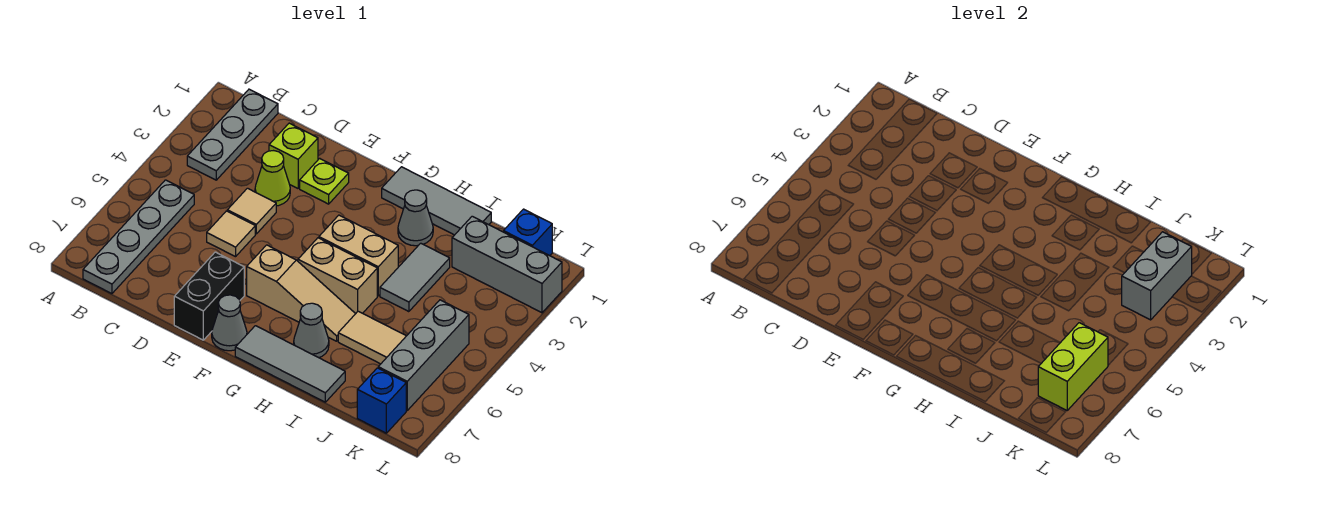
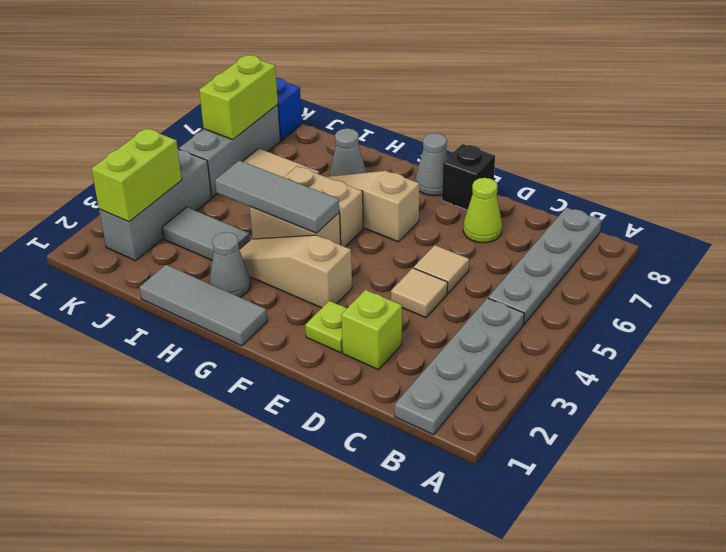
grey 1x3 plate [187,89,278,180] -> grey 1x4 plate [395,298,524,435]
lime 1x1 cone [255,151,290,206] -> lime 1x1 cone moved to [463,178,502,243]
black 1x2 brick [174,252,244,340] -> black 1x1 brick [442,144,495,210]
none -> tan 1x3 slope [240,235,352,308]
grey 1x3 tile [235,326,345,402] -> grey 1x3 tile moved to [215,160,339,233]
grey 1x2 tile [380,243,450,312] -> grey 1x2 tile turned to [162,207,250,260]
grey 1x3 brick [452,216,562,313] -> grey 1x3 brick turned to [99,149,211,261]
blue 1x1 brick [503,209,552,256] -> none
grey 1x2 brick [1122,232,1192,320] -> lime 1x2 brick [92,128,182,222]

